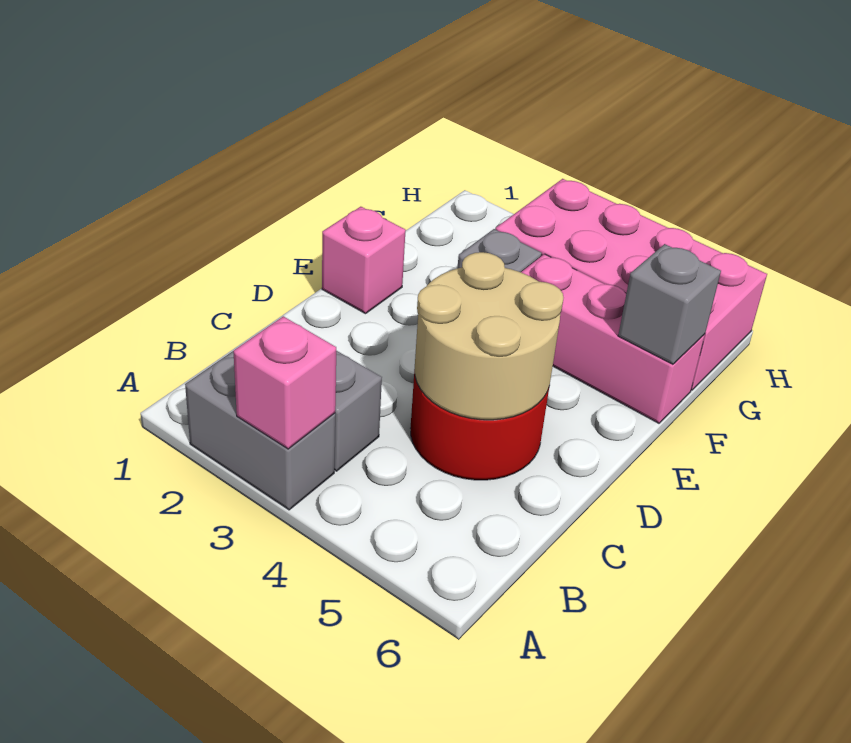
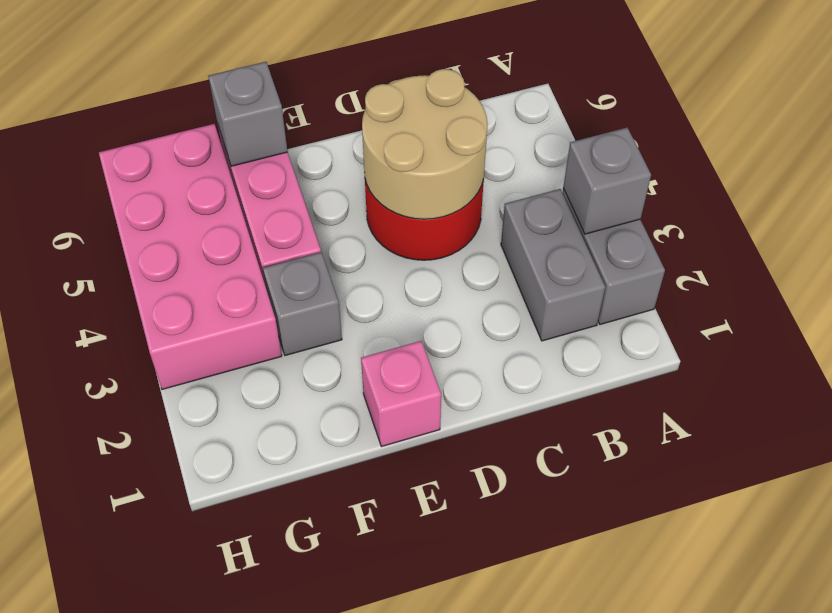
pink 1x1 brick [233,316,336,449] -> grey 1x1 brick [563,128,651,234]

